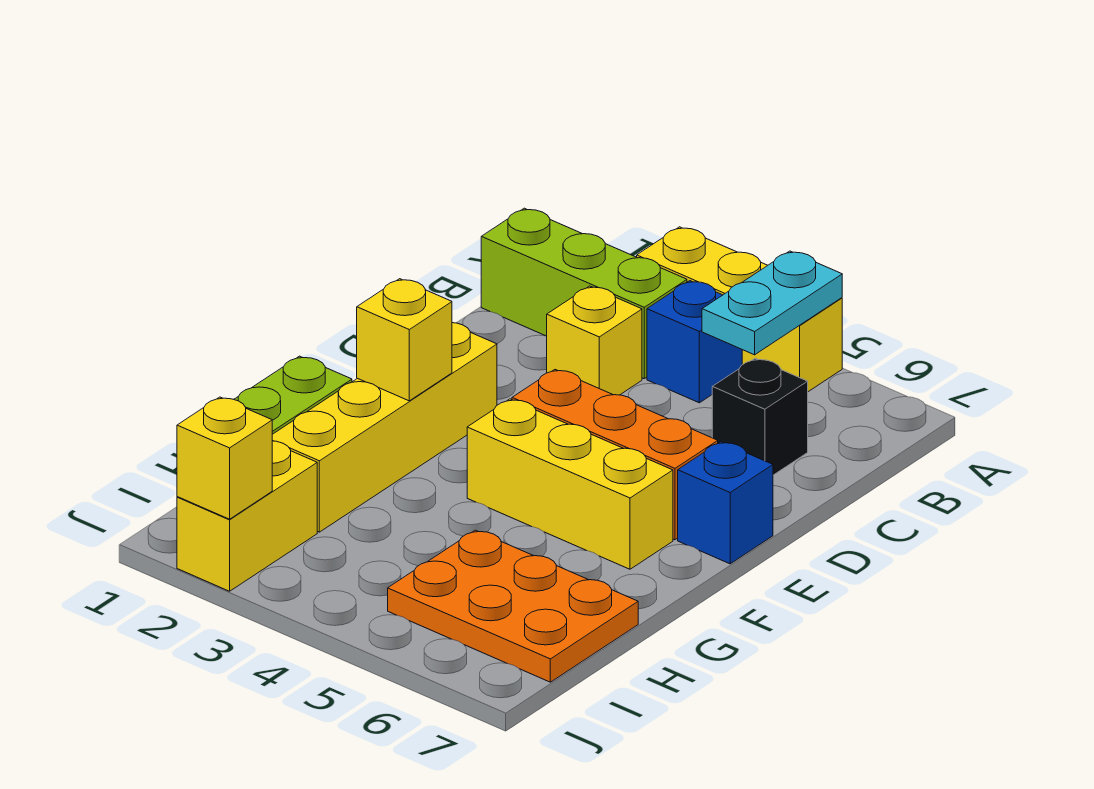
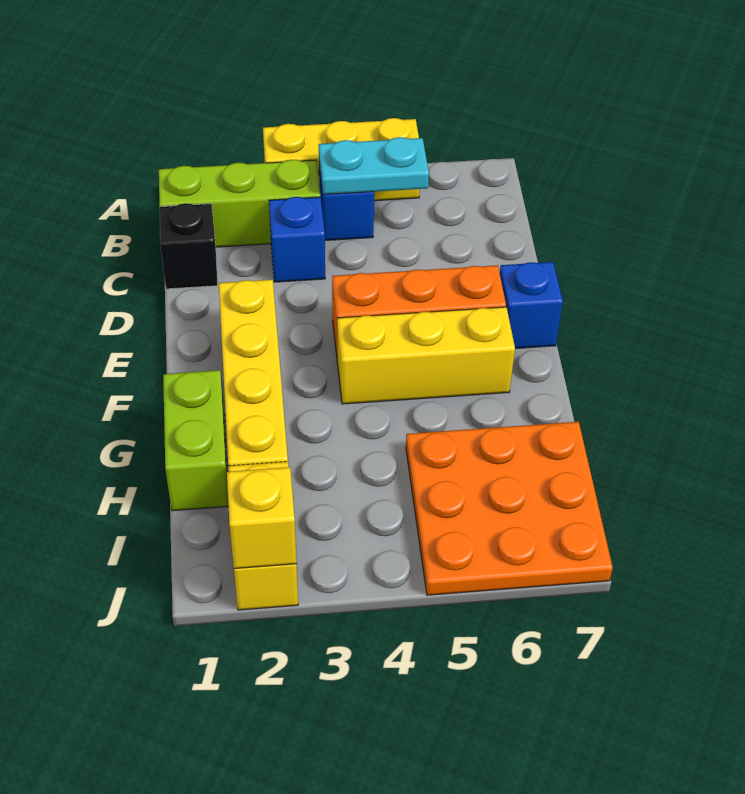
cyan 1x2 plate [702,251,842,355] -> cyan 1x2 plate turned to [319,137,429,195]
yellow 1x1 brick [547,286,642,395] -> blue 1x1 brick [269,197,325,282]
black 1x1 brick [712,358,808,475] -> black 1x1 brick moved to [160,203,218,289]
yellow 1x1 brick [357,279,452,401] -> none
orange 2x3 plate [388,530,638,682] -> orange 3x3 plate [406,422,613,595]

